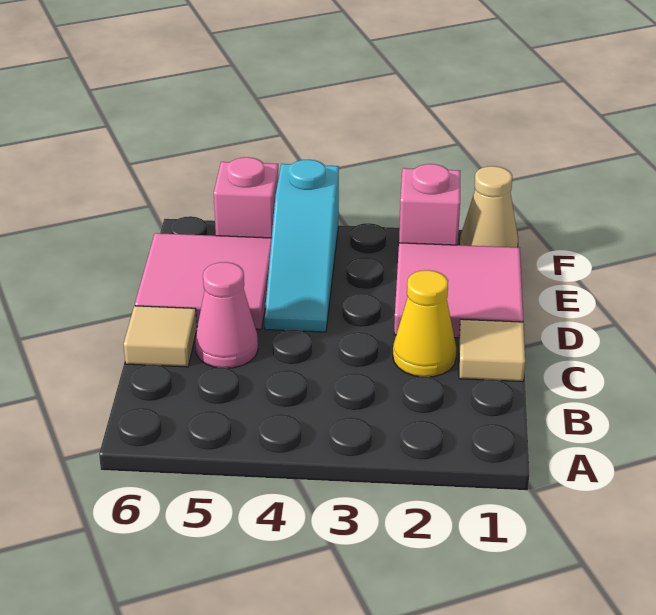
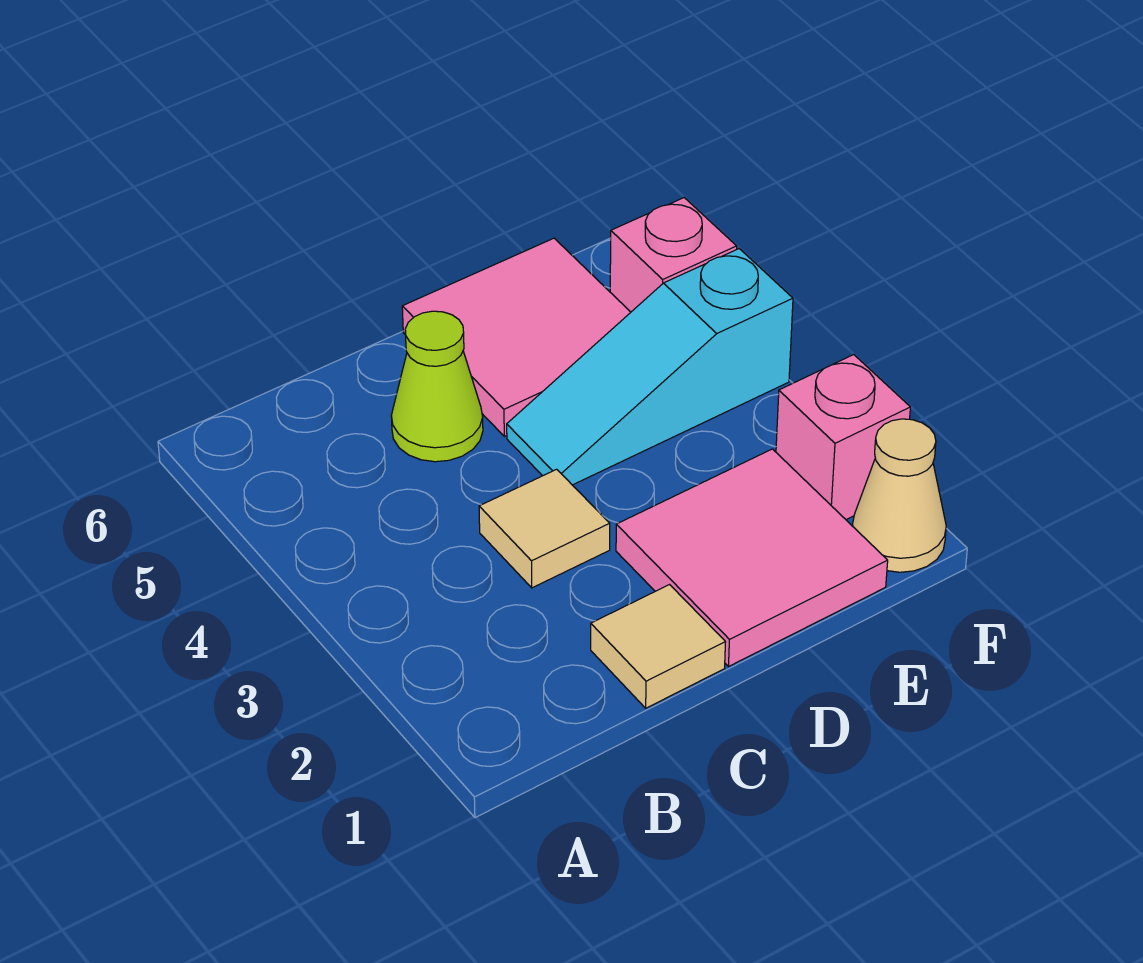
yellow 1x1 cone [393,270,457,377] -> none
pink 1x1 cone [195,262,258,368] -> lime 1x1 cone [391,311,483,462]
tan 1x1 tile [124,306,197,367] -> tan 1x1 tile moved to [479,469,610,588]

